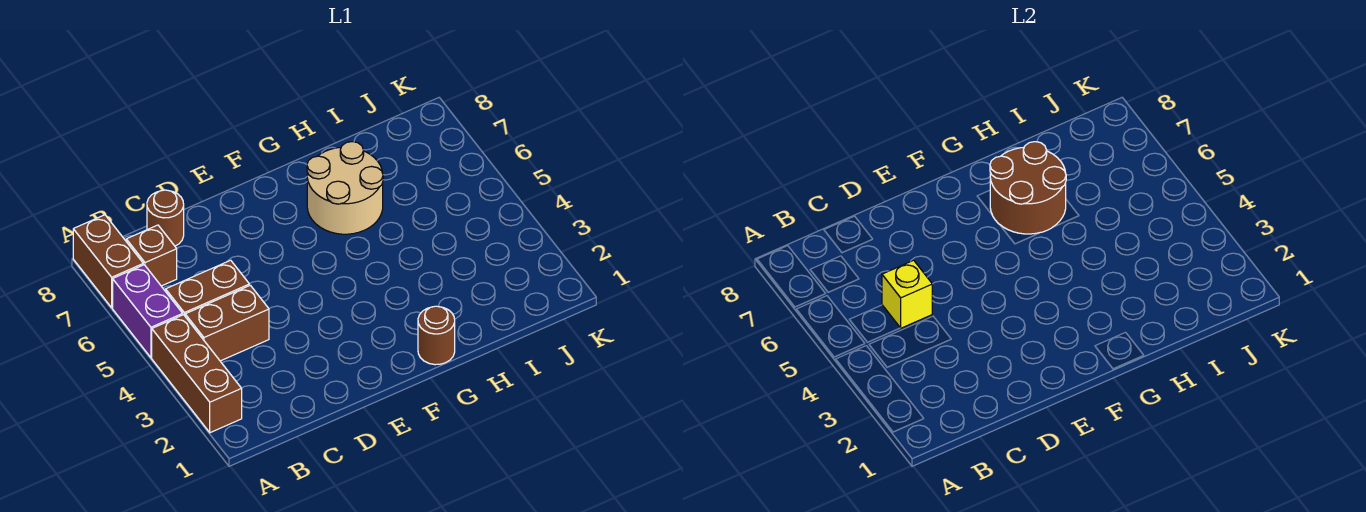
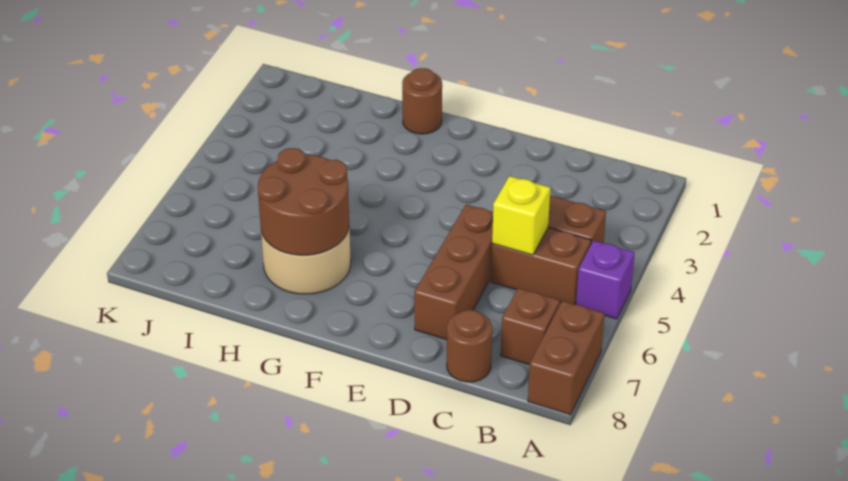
brown 1x3 brick [152,315,242,433] -> brown 1x3 brick moved to [414,205,493,340]
purple 1x2 brick [113,265,183,358] -> purple 1x1 brick [576,241,635,319]

